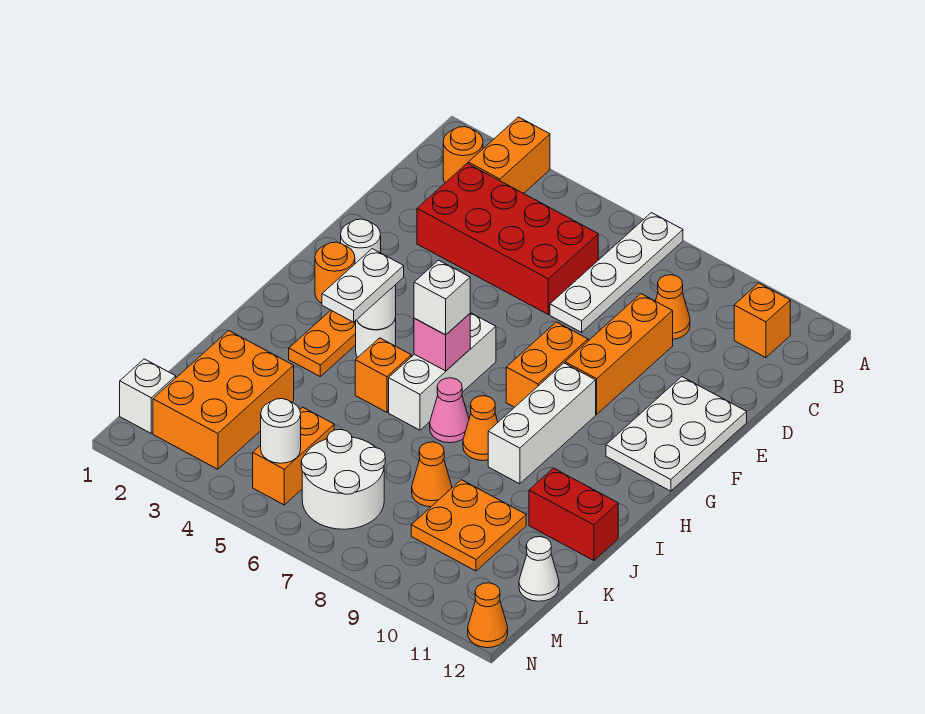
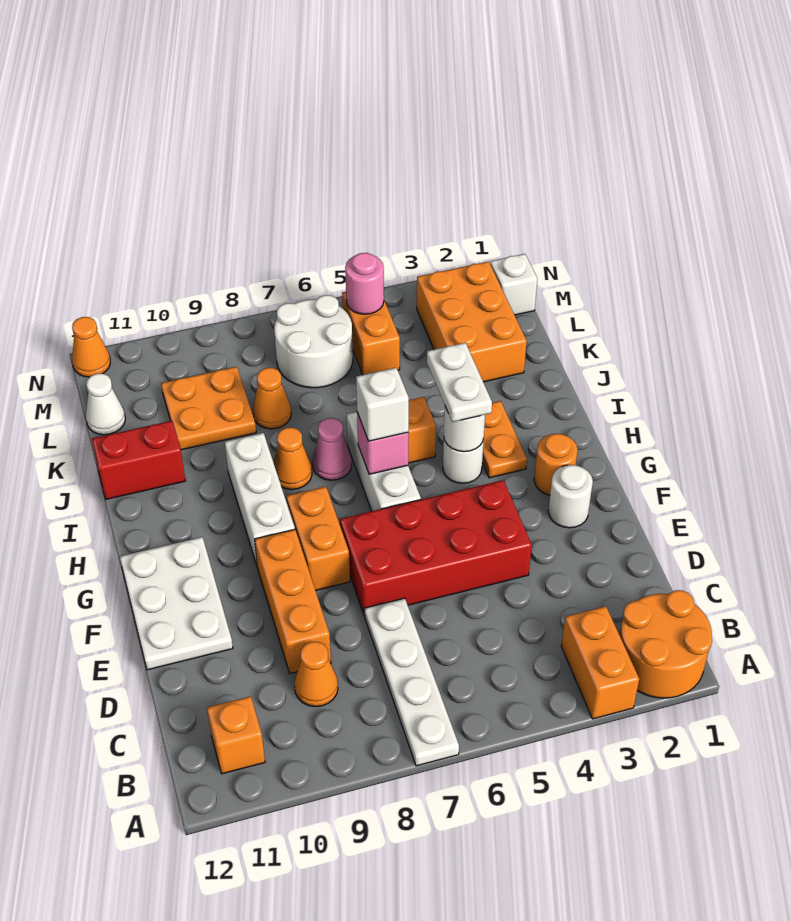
orange 1x1 round brick [443,127,483,183] -> orange 2x2 round brick [620,590,712,698]
red 2x4 brick [417,163,598,314] -> red 2x4 brick moved to [340,480,532,616]
white 1x1 round brick [261,399,301,463] -> pink 1x1 round brick [345,253,384,314]

